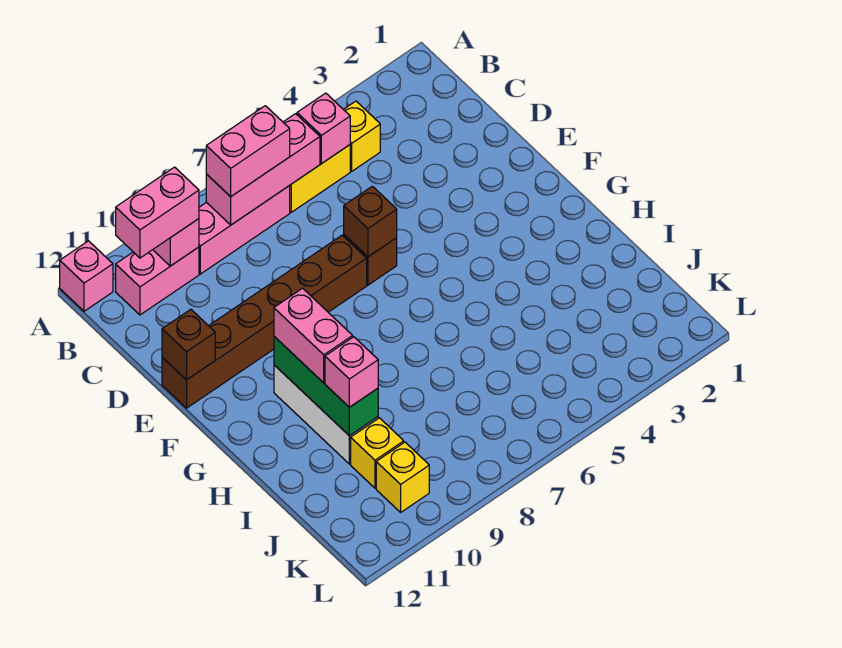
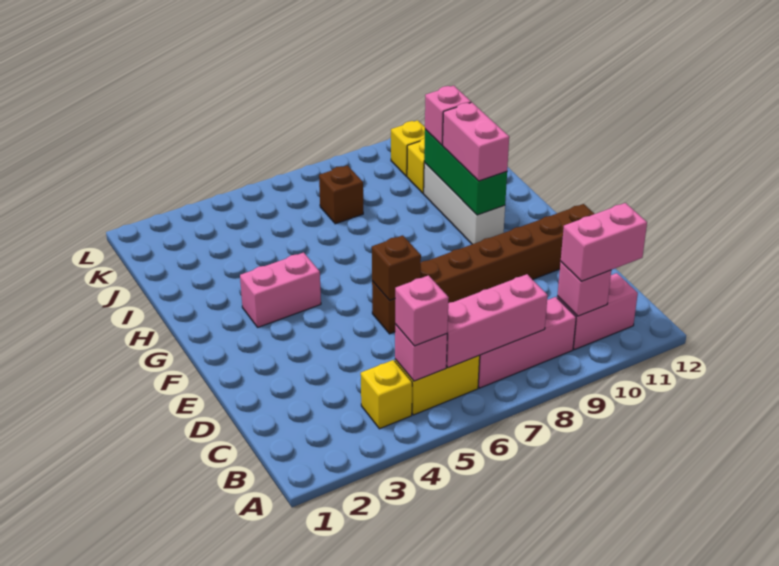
pink 1x1 brick [60,241,113,311] -> pink 1x1 brick moved to [395,275,449,346]
pink 1x2 brick [206,106,290,197] -> pink 1x2 brick moved to [240,252,321,327]
brown 1x1 brick [162,309,215,380] -> brown 1x1 brick moved to [319,165,363,224]

